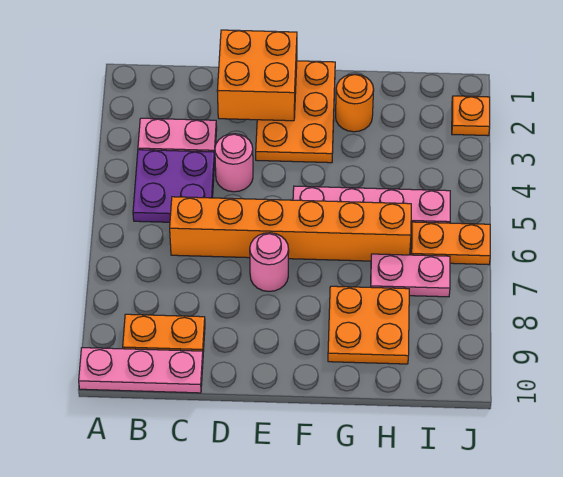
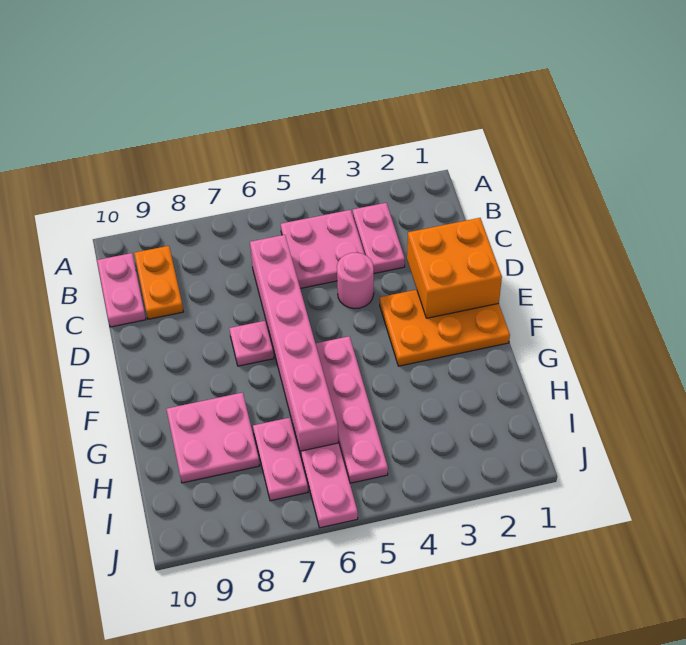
pink 1x3 plate [79,348,203,393] -> pink 1x2 plate [97,253,146,327]
purple 2x2 plate [133,150,215,222] -> pink 2x2 plate [281,210,365,288]
orange 1x6 brick [170,197,411,261] -> pink 1x6 brick [250,235,338,455]
pink 1x1 round brick [250,233,289,292] -> pink 1x1 plate [229,321,274,366]
orange 1x1 round brick [336,74,374,132] -> none
orange 2x2 plate [328,286,409,364] -> pink 2x2 plate [166,393,260,483]
orange 1x2 plate [411,222,490,265] -> pink 1x2 plate [301,443,358,528]
orange 1x1 plate [452,96,490,136] -> none

